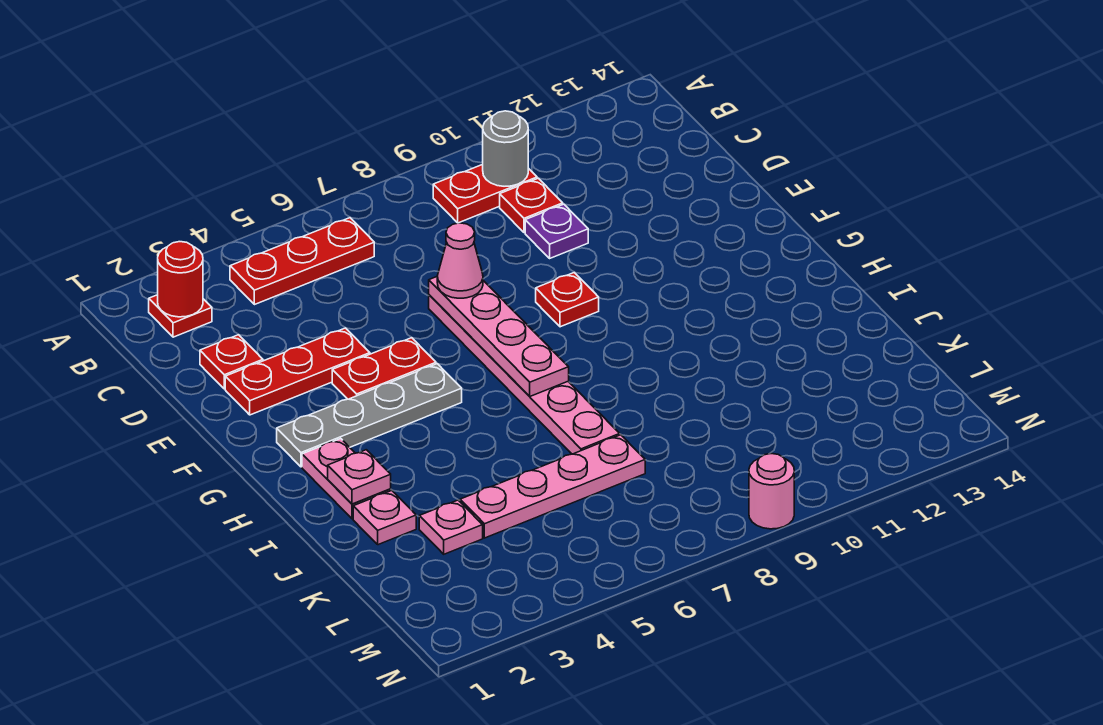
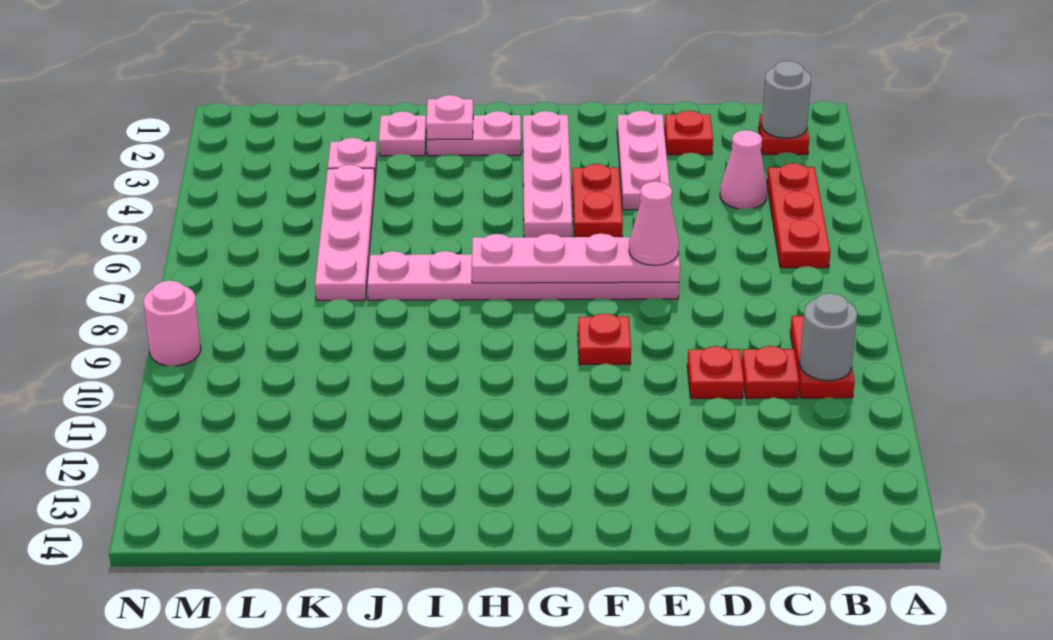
red 1x1 round brick [158,242,203,317] -> grey 1x1 round brick [762,61,811,138]
none -> pink 1x1 cone [720,130,767,209]
purple 1x1 plate [525,204,588,258] -> red 1x1 plate [687,346,744,398]
red 1x3 plate [225,328,370,415] -> pink 1x3 plate [617,111,670,210]
grey 1x4 plate [277,364,462,467] -> pink 1x4 plate [523,111,572,237]

